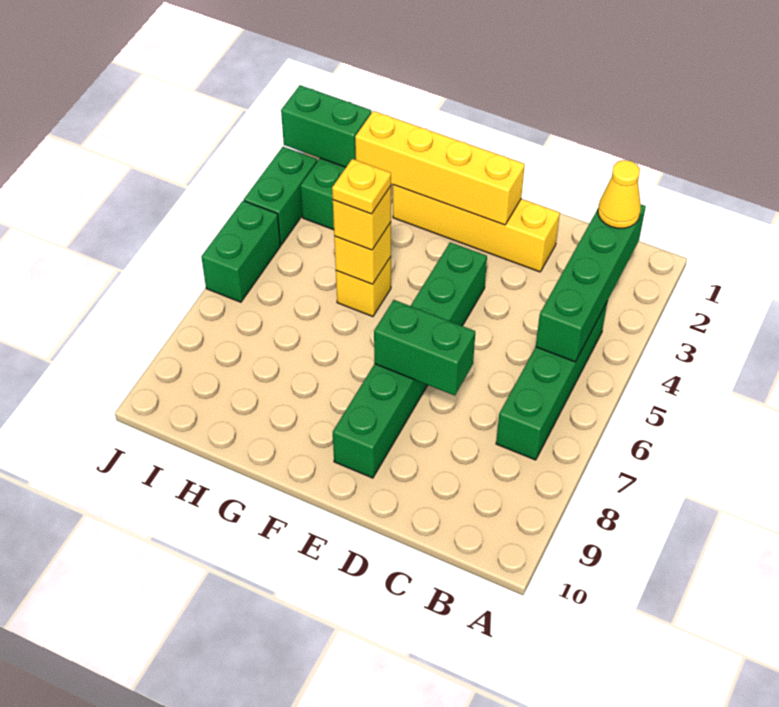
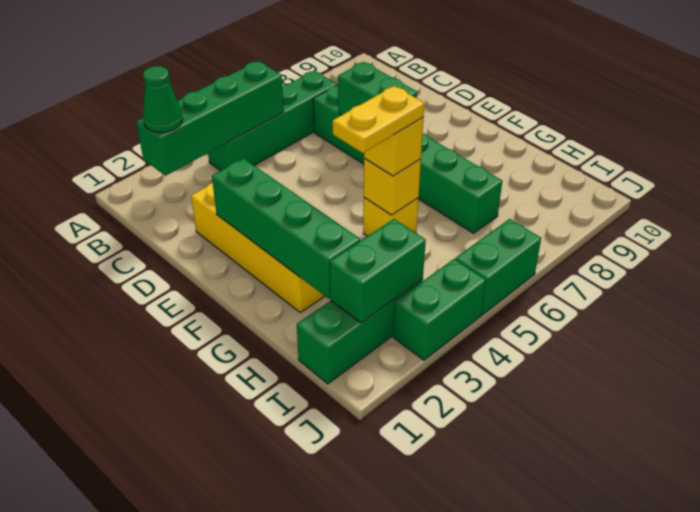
yellow 1x1 cone [598,160,641,228] -> green 1x1 cone [143,66,183,132]
yellow 1x4 brick [355,111,525,225] -> green 1x4 brick [212,158,360,299]
green 1x6 brick [333,242,487,478] -> green 1x6 brick turned to [313,85,502,233]
yellow 1x1 plate [332,159,391,214] -> yellow 1x2 plate [333,86,424,153]
green 1x2 brick [281,85,372,167] -> green 1x2 brick turned to [330,219,426,323]

